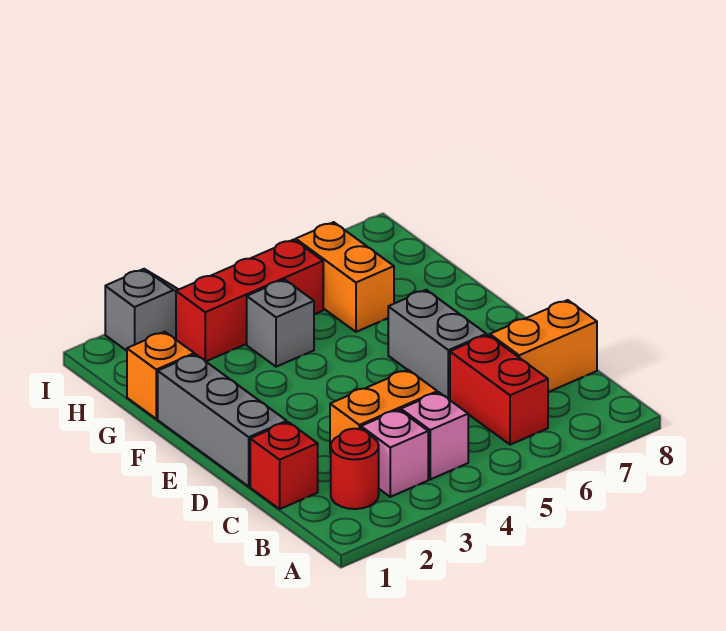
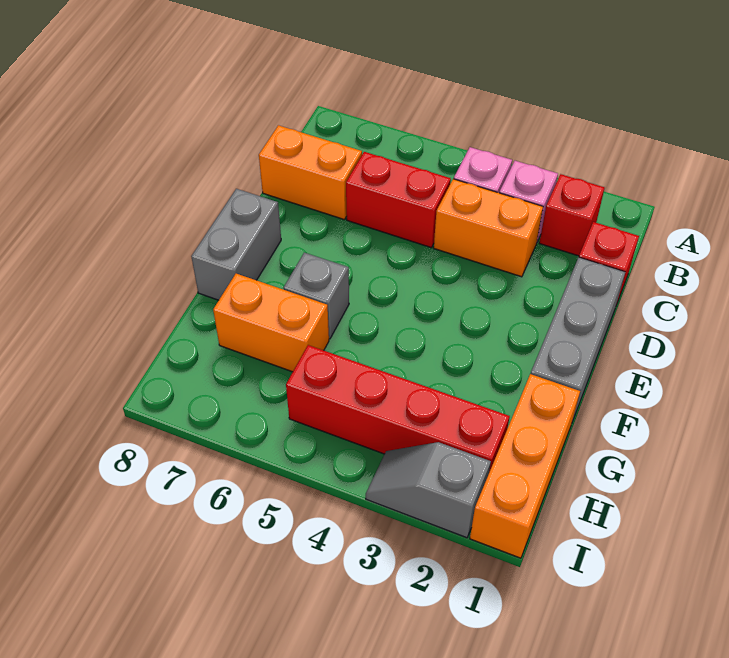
red 1x1 round brick [331,429,379,509] -> red 1x1 brick [539,174,604,256]
red 1x2 brick [450,335,548,445] -> red 1x2 brick turned to [346,152,451,248]
grey 1x2 brick [388,290,486,399] -> grey 1x2 brick moved to [191,189,281,300]
orange 1x1 brick [127,332,194,419] -> orange 1x3 brick [470,374,580,558]
grey 1x1 brick [247,280,314,367] -> grey 1x1 brick moved to [283,253,349,339]
orange 1x2 brick [296,222,394,332] -> orange 1x2 brick turned to [213,274,329,372]
red 1x3 brick [176,240,323,361] -> red 1x4 brick [286,345,510,472]

